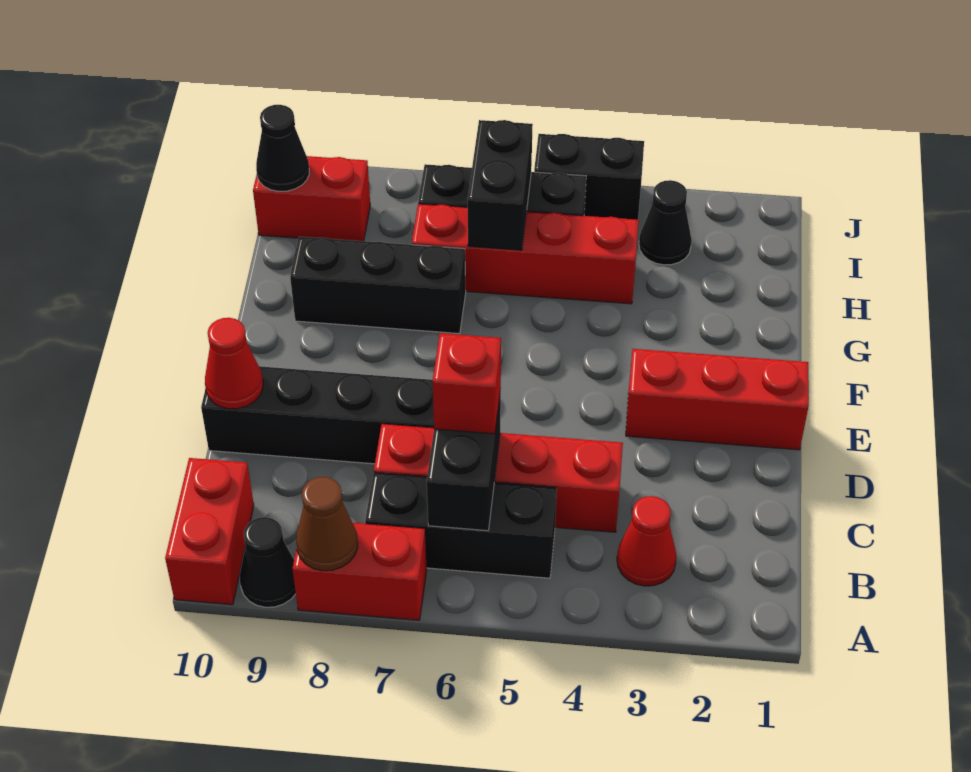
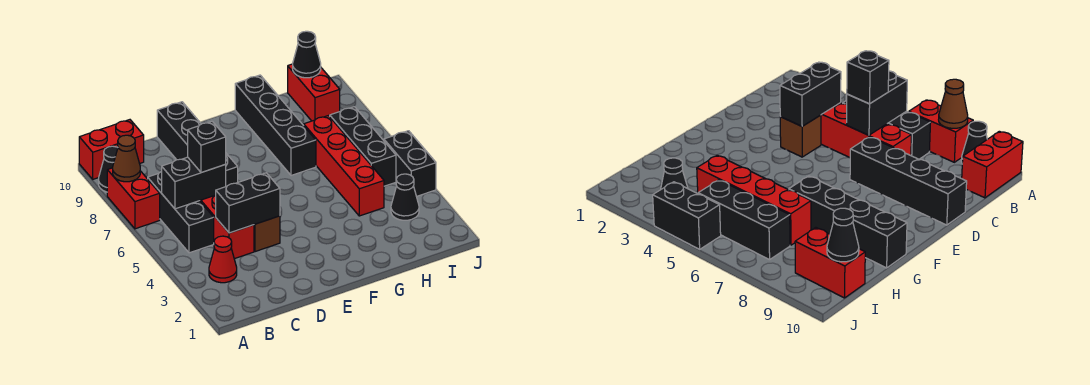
red 1x1 brick [433,333,501,434] -> black 1x1 brick [188,121,226,173]
none -> brown 1x1 brick [254,216,280,252]
red 1x1 cone [205,318,263,409] -> none
red 1x3 brick [626,349,809,450] -> none
black 1x3 brick [290,237,466,334] -> black 1x4 brick [235,75,316,176]
black 1x2 brick [468,120,533,250] -> black 1x2 brick moved to [215,173,280,233]

